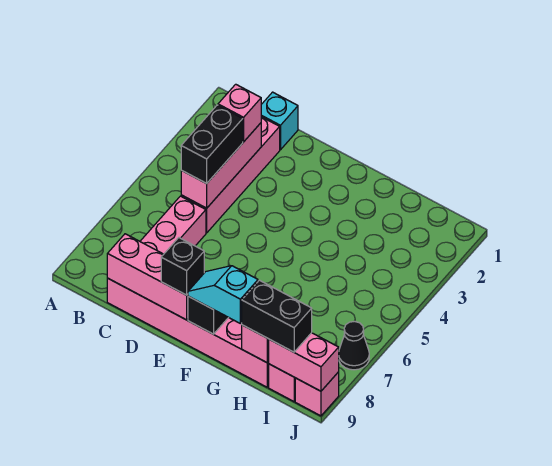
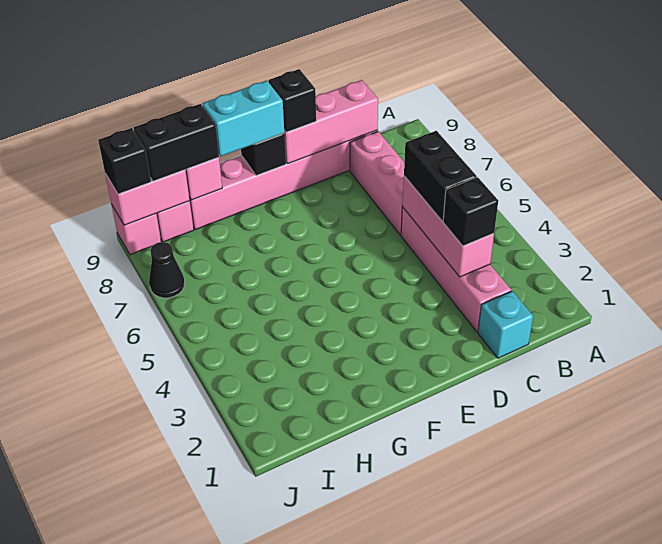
pink 1x1 brick [218,84,261,142] -> black 1x1 brick [443,177,498,246]
cyan 1x2 slope [188,266,258,323] -> cyan 1x2 brick [202,81,284,156]
none -> black 1x1 brick [98,128,151,194]

